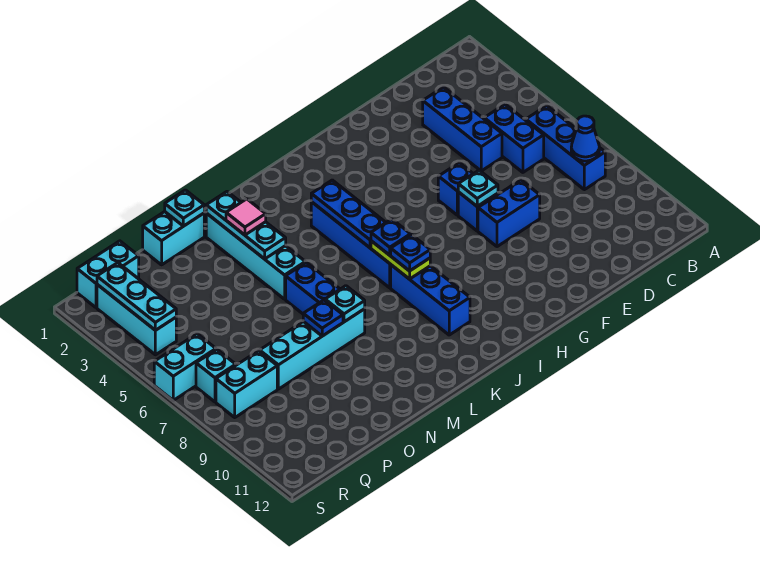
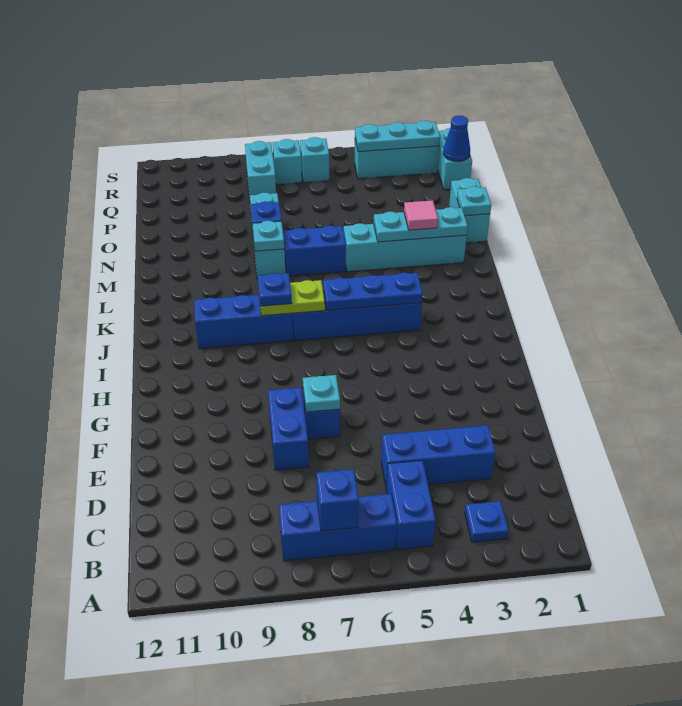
blue 1x1 cone [571,116,599,161] -> blue 1x1 cone moved to [443,115,470,162]
blue 1x2 brick [484,104,544,172] -> blue 1x2 brick turned to [386,460,436,550]
blue 1x1 brick [438,163,473,215] -> blue 1x1 brick moved to [317,469,359,531]
blue 1x1 plate [371,219,411,255] -> blue 1x1 plate moved to [465,501,509,542]
cyan 1x4 brick [260,309,365,389] -> cyan 1x3 brick [250,193,286,279]
cyan 1x2 brick [154,334,216,400] -> cyan 1x1 brick [300,137,329,183]

